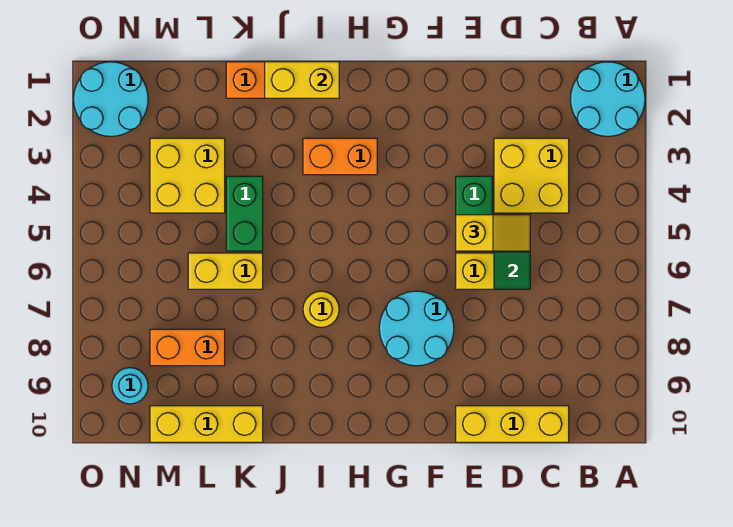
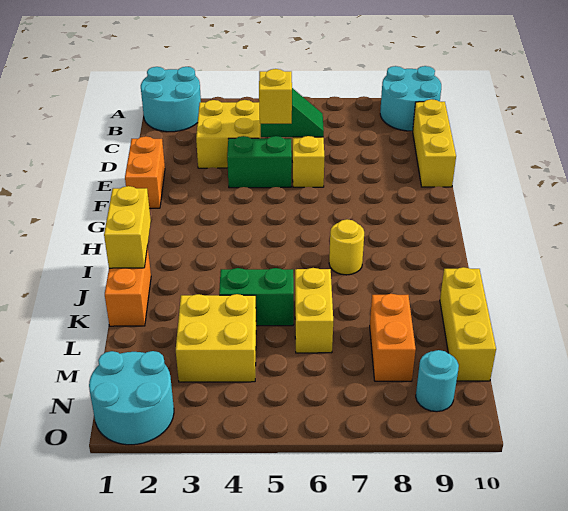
cyan 2x2 round brick [379,291,454,366] -> cyan 2x2 round brick moved to [380,66,441,131]
orange 1x2 brick [303,138,377,175] -> orange 1x2 brick moved to [125,136,165,208]

